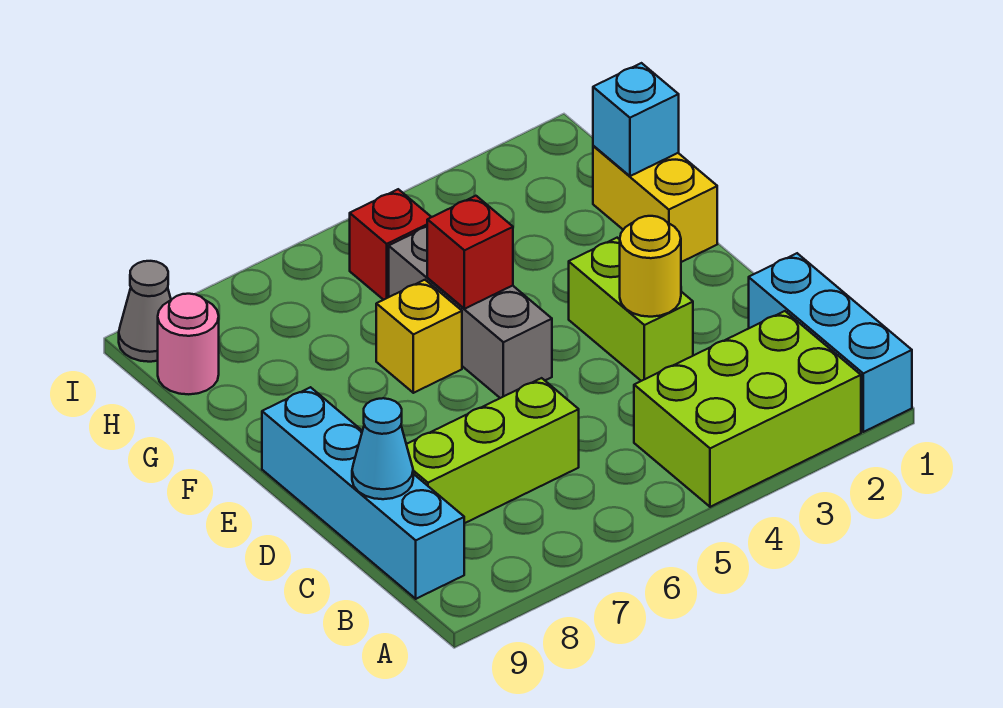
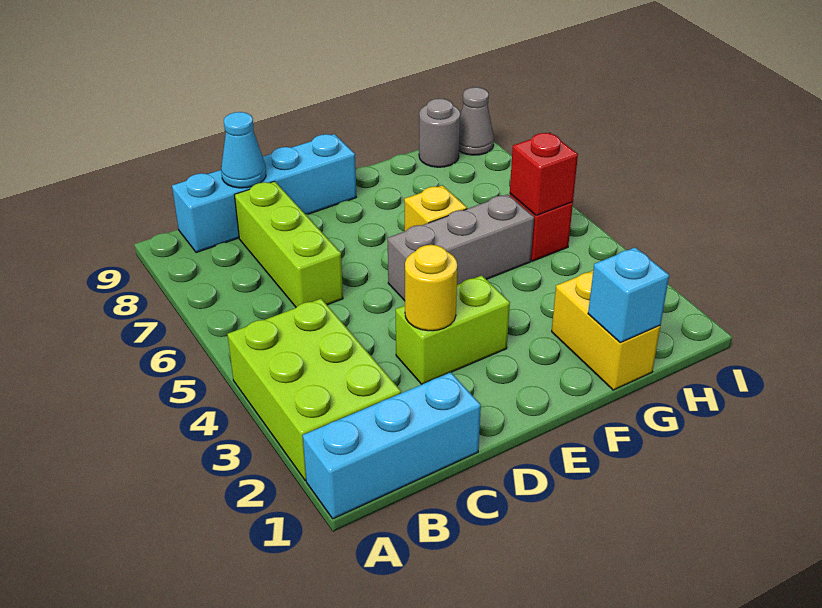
yellow 1x2 brick [593,146,717,262] -> yellow 1x2 brick turned to [552,271,660,390]
red 1x1 brick [427,196,513,309] -> red 1x1 brick moved to [510,133,578,215]
pink 1x1 round brick [158,294,219,394] -> grey 1x1 round brick [419,99,460,167]

